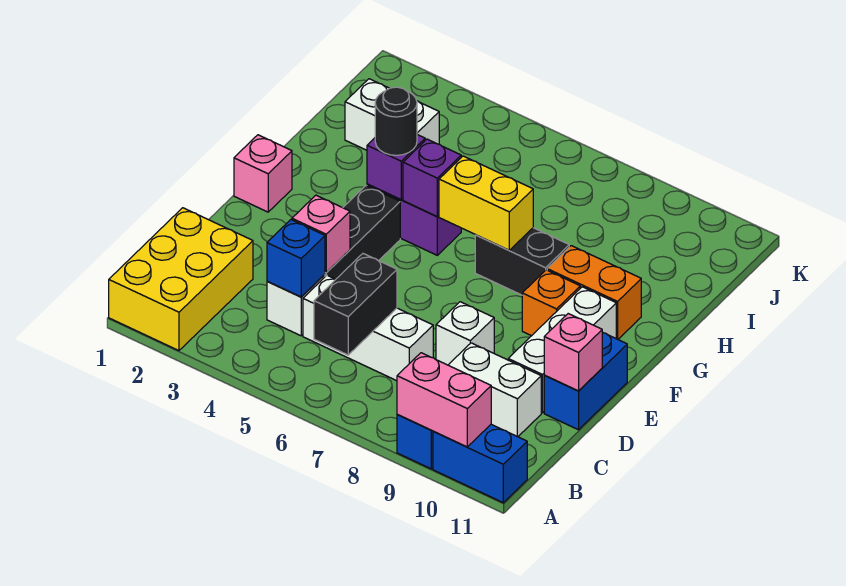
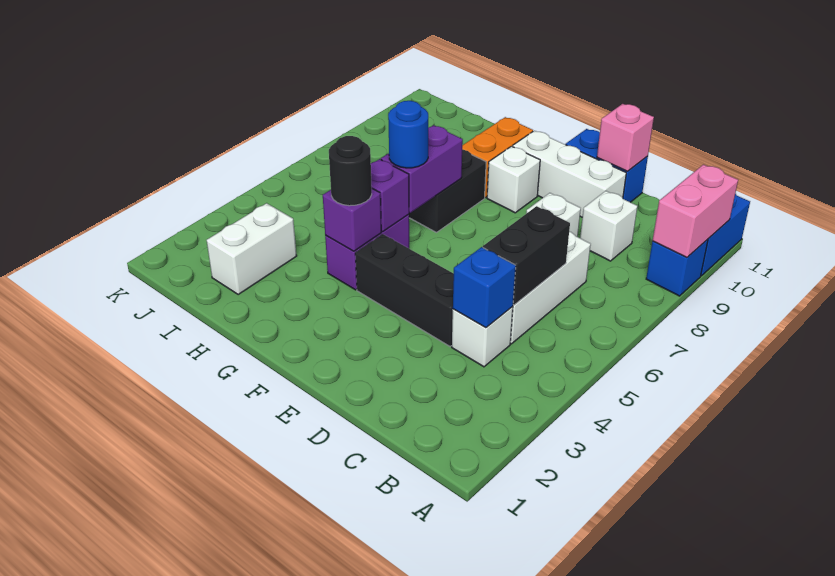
yellow 2x3 brick [109,208,253,351] -> none
black 1x2 brick [314,254,397,355] -> black 1x2 brick turned to [483,206,570,305]
white 1x2 brick [449,343,541,437] -> white 1x1 brick [580,191,638,261]
pink 1x1 brick [292,195,350,273] -> none
pink 1x1 brick [234,135,292,212] -> none
orange 1x1 brick [522,270,580,336] -> white 1x1 brick [487,146,540,213]
yellow 1x2 brick [439,156,533,250] -> purple 1x2 brick [381,125,463,213]
none -> blue 1x1 round brick [388,101,428,168]

